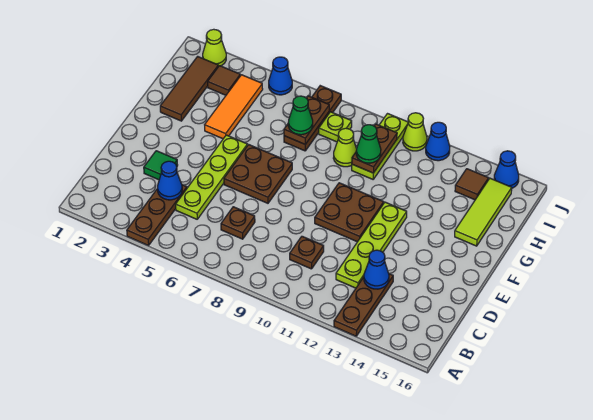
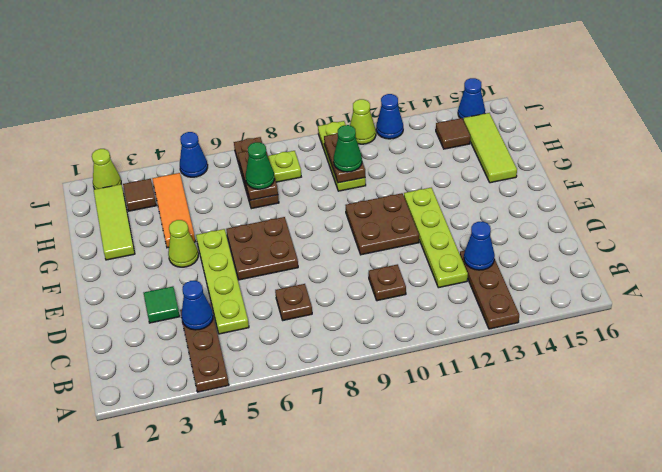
brown 1x3 tile [160,56,218,121] -> lime 1x3 tile [94,184,135,260]
lime 1x1 cone [333,128,357,167] -> lime 1x1 cone moved to [168,220,198,267]

